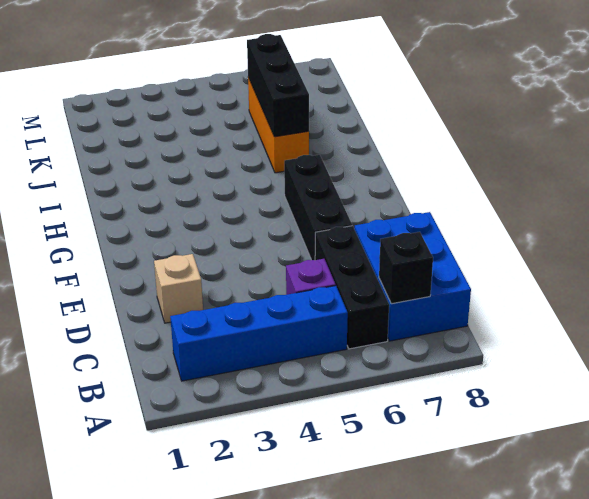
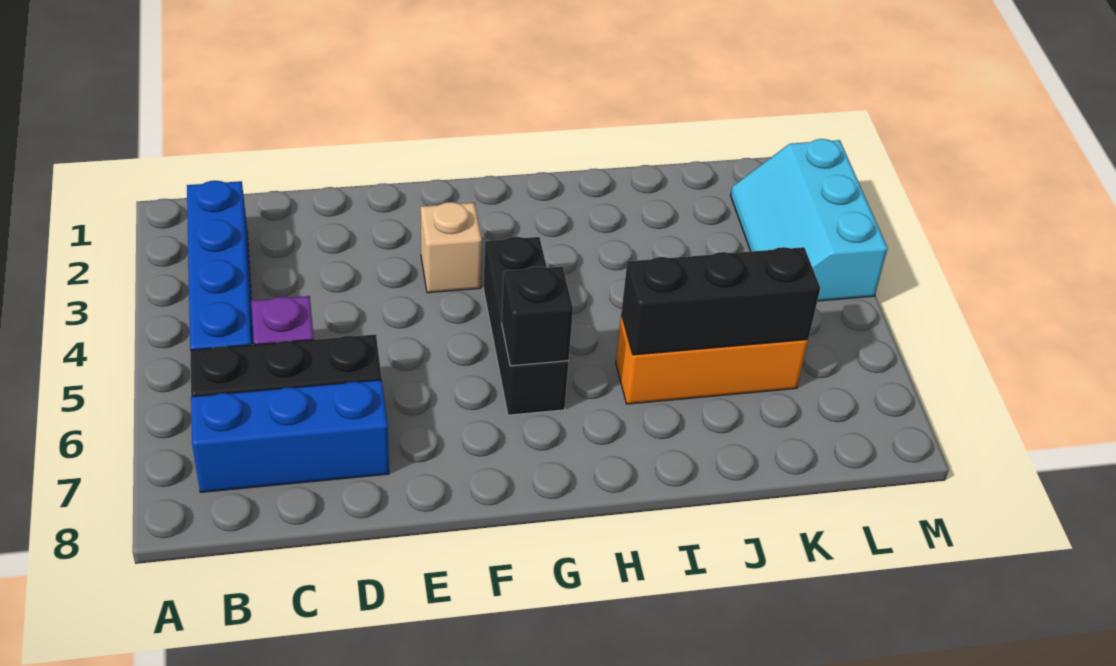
blue 2x3 brick [354,212,471,341] -> blue 1x3 brick [191,380,389,492]
black 1x1 brick [379,232,433,304] -> black 1x1 brick moved to [502,266,573,366]
tan 1x1 brick [154,254,203,323] -> tan 1x1 brick moved to [421,202,482,293]
black 1x3 brick [284,155,352,260] -> black 1x3 brick turned to [484,237,569,415]
none -> cyan 2x3 slope [731,139,888,301]

